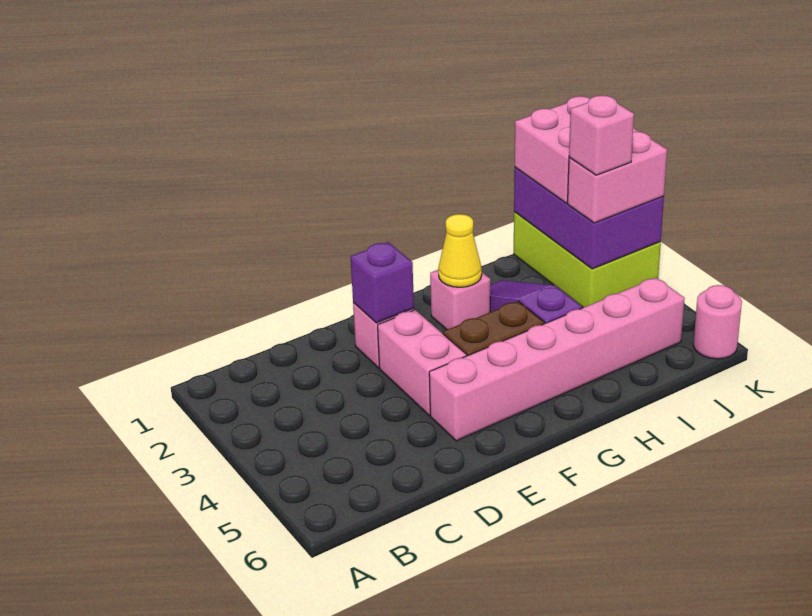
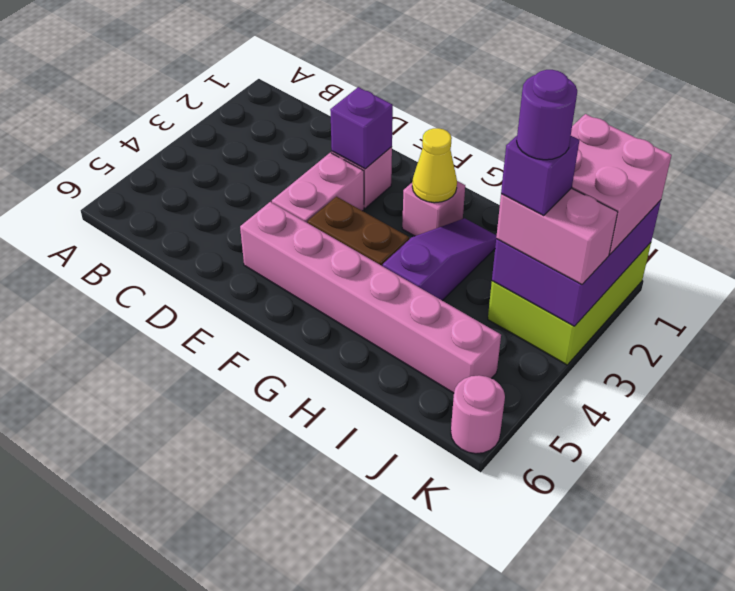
pink 1x1 brick [569,95,634,175] -> purple 1x1 brick [501,136,579,216]
none -> purple 1x1 round brick [517,70,577,160]

